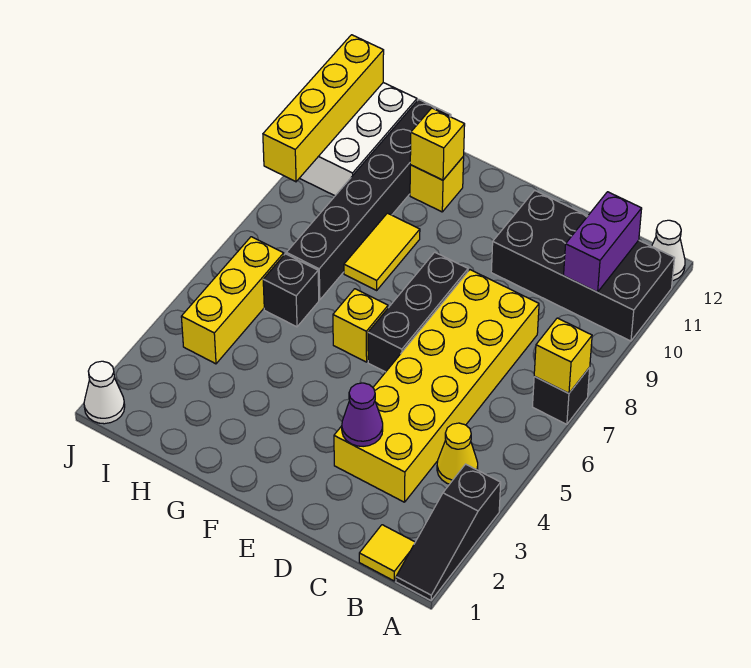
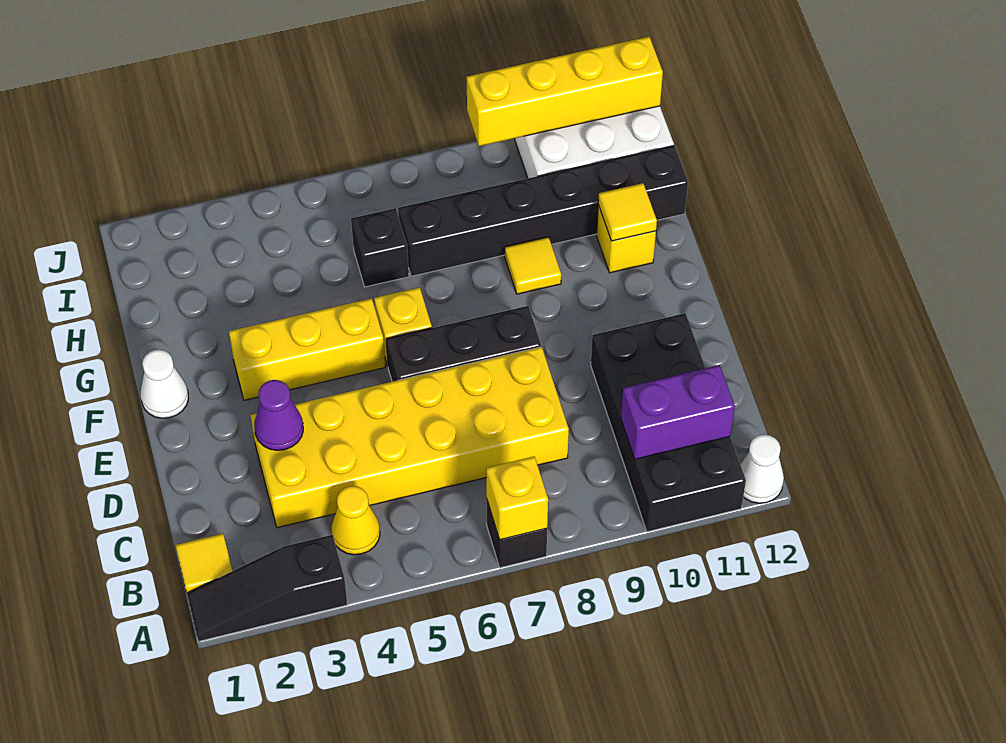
yellow 1x2 tile [344,213,420,290] -> yellow 1x1 tile [505,237,561,294]
yellow 1x1 brick [410,108,465,180] -> yellow 1x1 tile [598,183,657,241]
yellow 1x3 brick [181,237,284,364] -> yellow 1x3 brick moved to [229,298,385,400]
white 1x1 cone [84,361,125,424] -> white 1x1 cone moved to [141,350,189,418]

